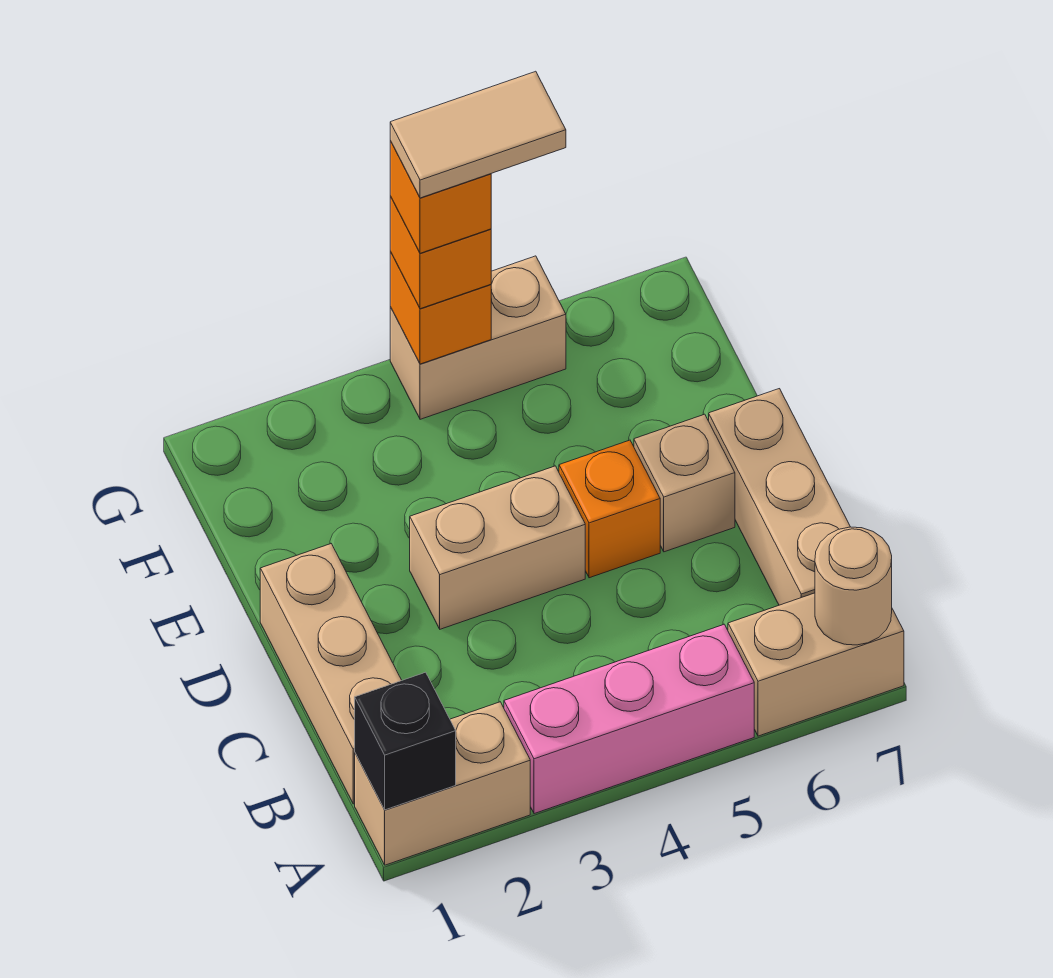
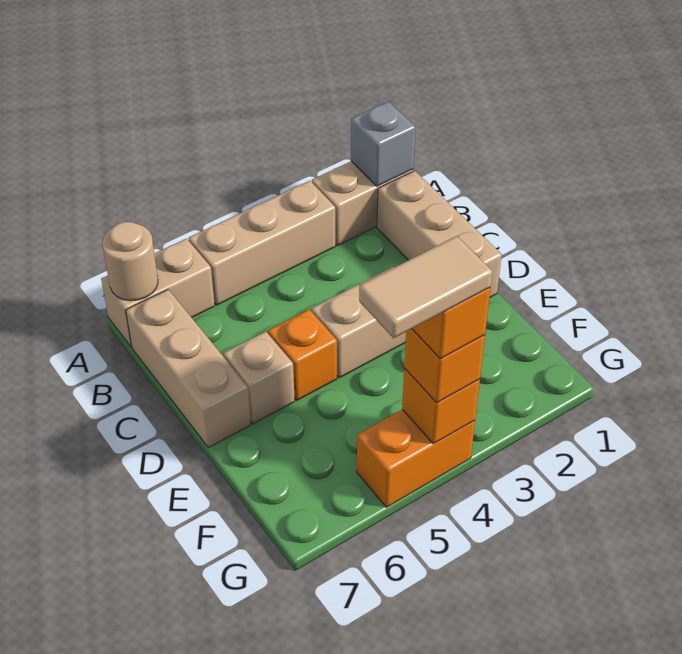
black 1x1 brick [355,672,456,810] -> grey 1x1 brick [351,101,416,186]
pink 1x3 brick [504,624,754,814] -> tan 1x3 brick [189,181,336,305]
tan 1x2 brick [390,256,566,419] -> orange 1x2 brick [357,410,475,507]

